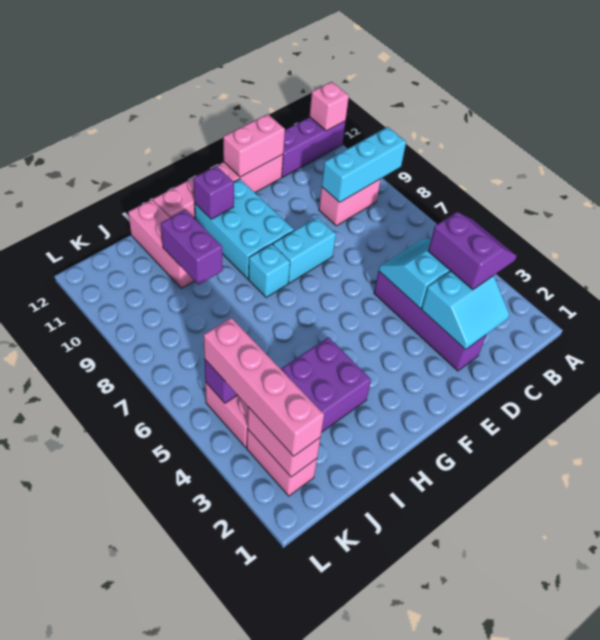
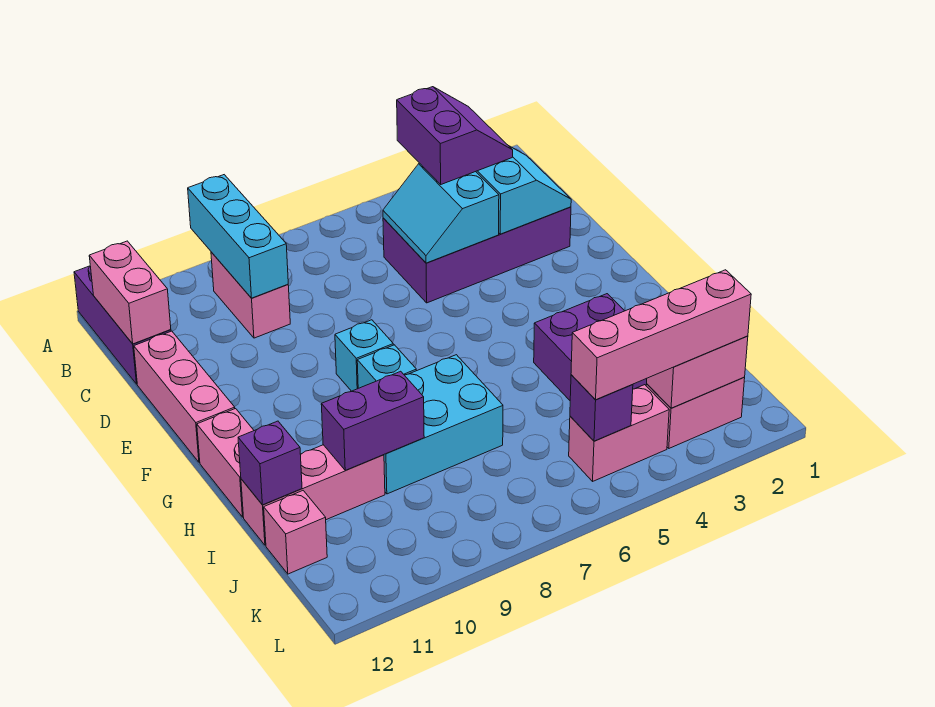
pink 1x1 brick [310,82,349,131] -> pink 1x1 brick moved to [264,491,327,574]
purple 2x2 slope [428,212,517,290] -> purple 2x2 slope turned to [397,87,513,184]
purple 1x4 brick [374,271,486,371] -> purple 2x4 brick [383,207,571,303]
pink 1x2 brick [223,114,285,177] -> pink 1x2 brick moved to [89,241,171,344]
cyan 1x2 brick [273,217,336,283] -> cyan 1x1 brick [335,320,393,391]
cyan 2x3 brick [194,179,294,279] -> cyan 2x3 brick moved to [384,355,503,494]
purple 1x1 brick [193,166,234,219] -> purple 1x1 brick moved to [238,421,302,505]

